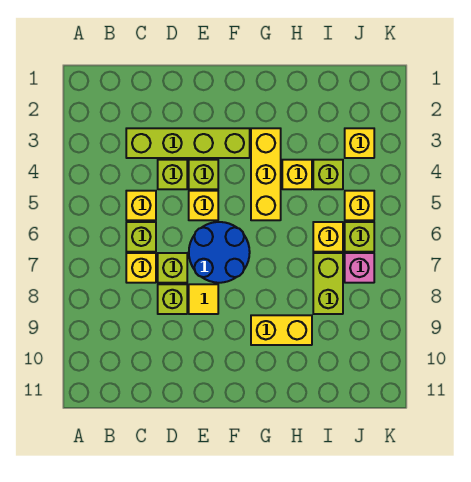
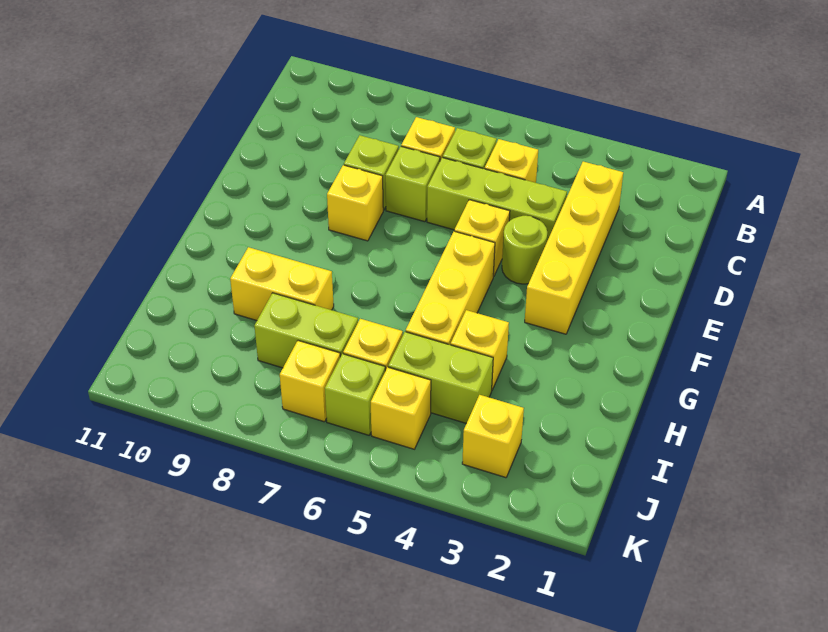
lime 1x4 brick [126,128,250,158] -> yellow 1x4 brick [525,162,623,334]
lime 1x1 brick [158,160,187,189] -> lime 1x3 brick [427,158,567,241]
lime 1x1 brick [189,160,218,189] -> lime 1x1 round brick [502,216,547,284]
blue 2x2 round brick [189,222,250,283] -> none
yellow 1x1 tile [189,284,218,314] -> yellow 1x1 brick [327,165,383,241]
yellow 1x3 brick [251,128,281,220] -> yellow 1x3 brick turned to [406,231,495,345]
yellow 1x2 brick [251,315,312,345] -> yellow 1x2 brick turned to [230,247,334,321]
lime 1x1 brick [313,160,343,189] -> lime 1x2 brick [388,332,493,423]
pink 1x1 brick [345,253,374,283] -> yellow 1x1 brick [280,341,340,422]

